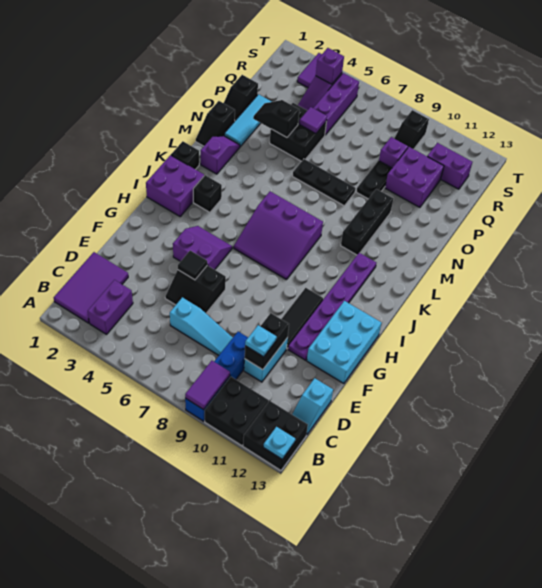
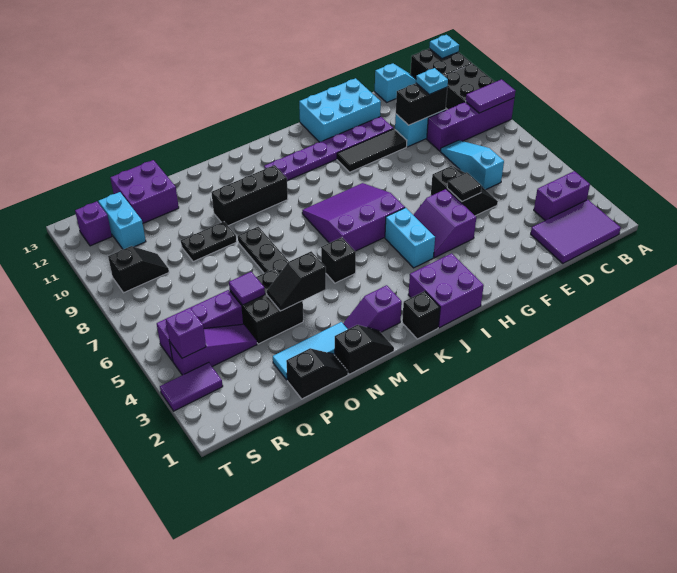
blue 1x4 brick [185,332,248,421] -> purple 1x4 brick [427,98,514,151]
none -> cyan 1x2 brick [385,208,435,268]
purple 3x3 slope [234,191,323,280] -> purple 3x3 slope turned to [302,183,405,251]
black 1x1 brick [193,175,222,212] -> black 1x1 brick moved to [321,237,356,283]
black 1x2 slope [253,100,299,138] -> black 1x2 slope turned to [267,251,326,311]
purple 2x2 brick [385,147,444,207] -> purple 2x2 brick moved to [110,160,179,223]
purple 1x1 brick [379,137,408,168] -> purple 1x1 brick moved to [75,201,112,246]
purple 1x2 brick [427,143,472,189] -> cyan 1x2 brick [98,192,146,249]

